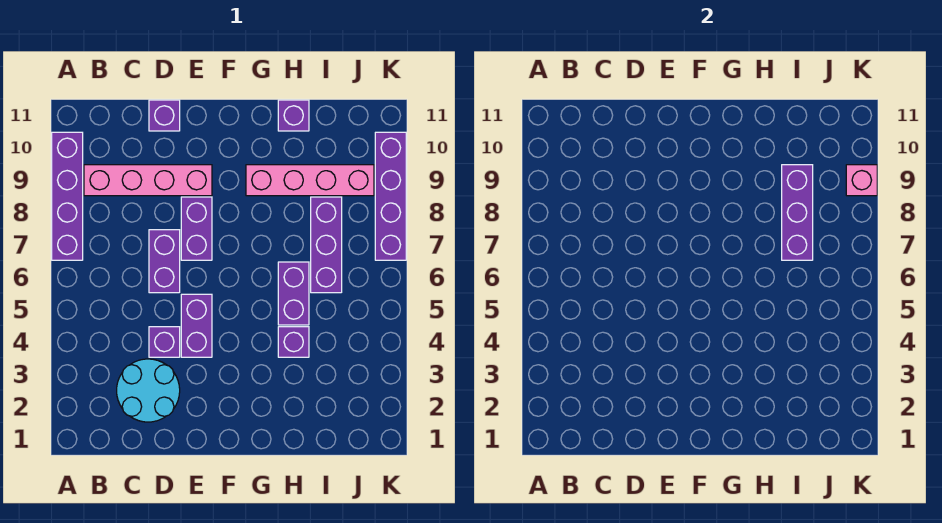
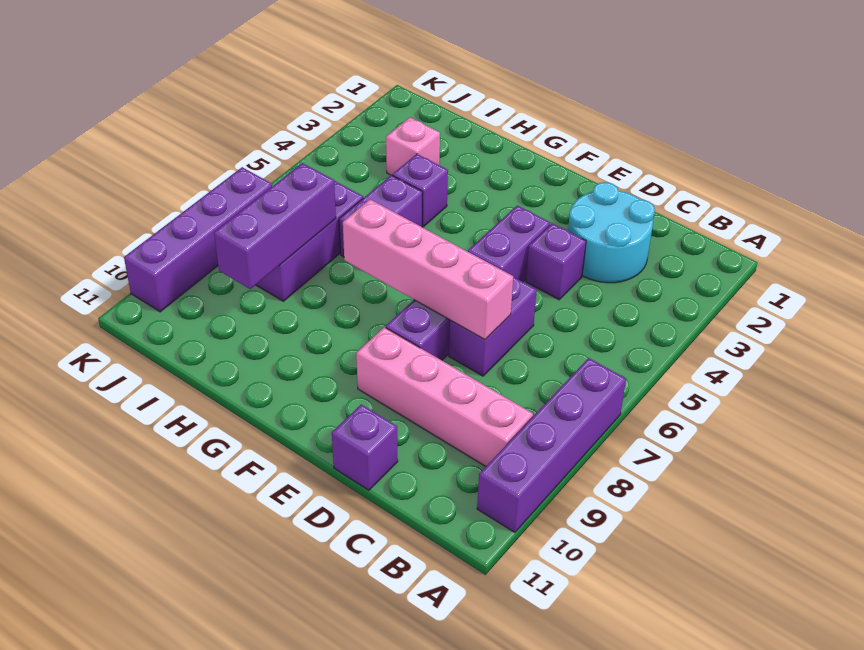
pink 1x4 brick [246,165,374,196] -> pink 1x4 brick moved to [343,199,513,339]
purple 1x1 brick [278,100,309,131] -> none
pink 1x1 brick [846,165,877,196] -> pink 1x1 brick moved to [386,117,440,175]

